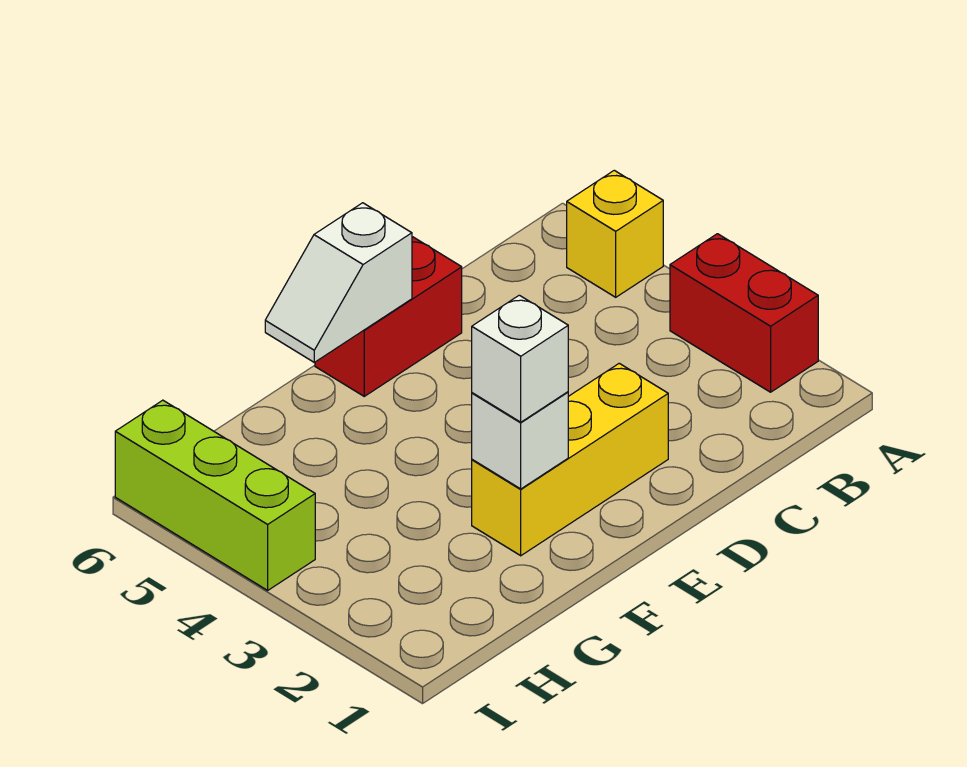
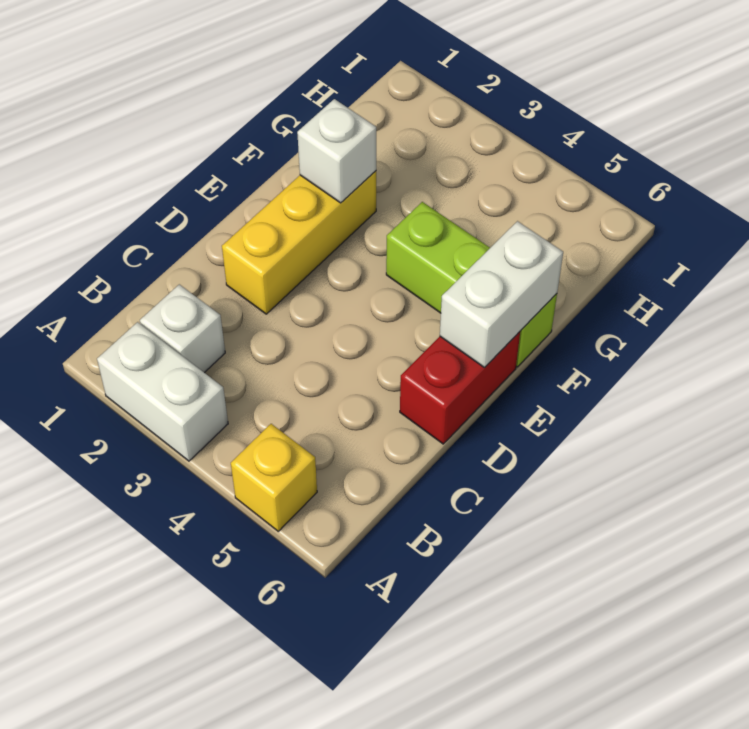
red 1x2 brick [670,234,818,392] -> white 1x2 brick [97,322,228,461]
white 1x2 slope [265,203,412,362] -> white 1x2 brick [440,221,563,368]
white 1x1 brick [472,295,568,422] -> white 1x1 brick moved to [140,284,225,373]
lime 1x3 brick [115,400,315,590] -> lime 1x3 brick moved to [386,202,557,367]

